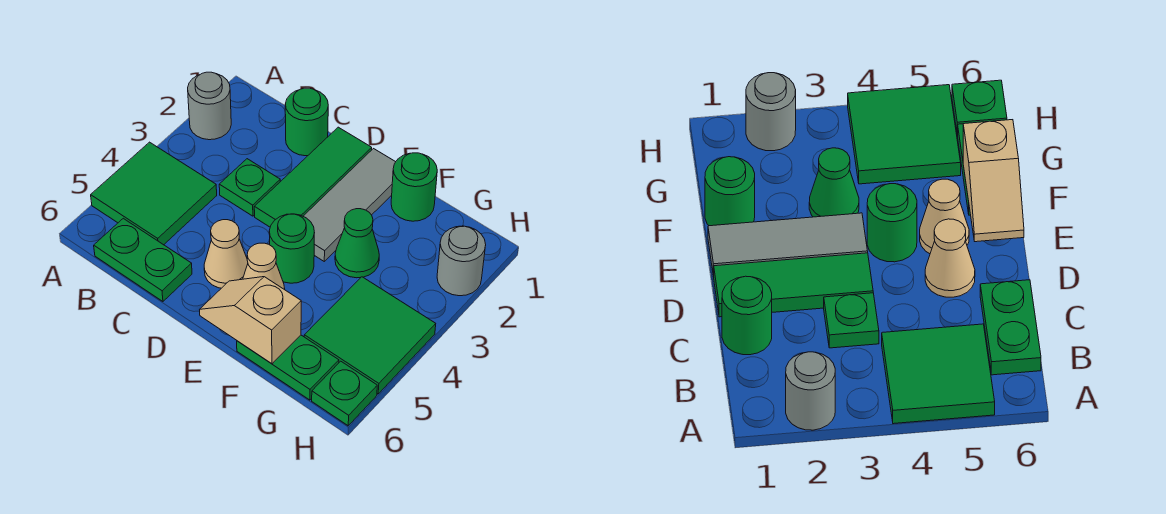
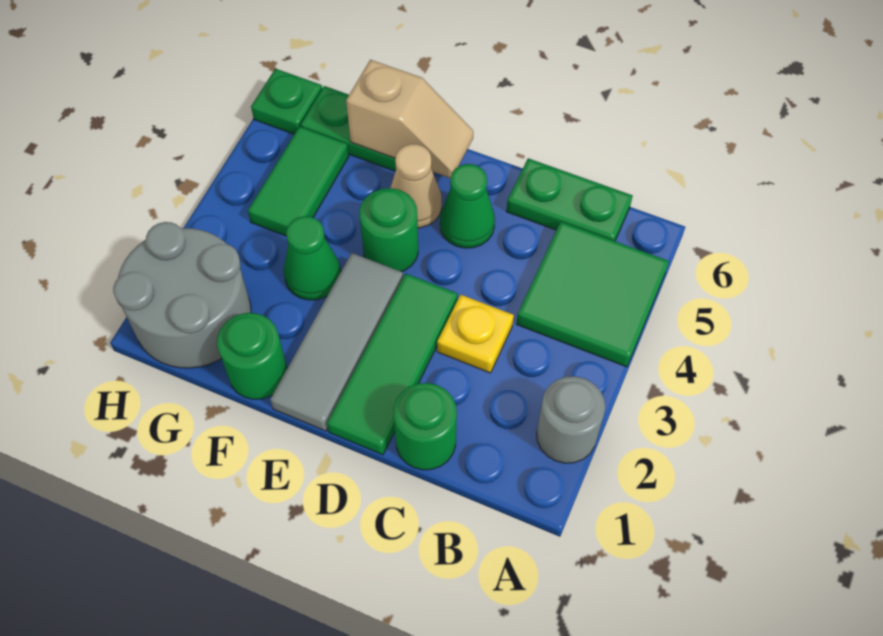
green 1x1 plate [219,159,280,216] -> yellow 1x1 plate [437,295,514,373]
tan 1x1 cone [204,220,248,288] -> green 1x1 cone [440,164,495,248]
green 2x2 tile [304,277,436,394] -> green 1x2 tile [248,126,349,236]
grey 1x1 round brick [437,226,486,296] -> grey 2x2 round brick [113,222,251,368]

